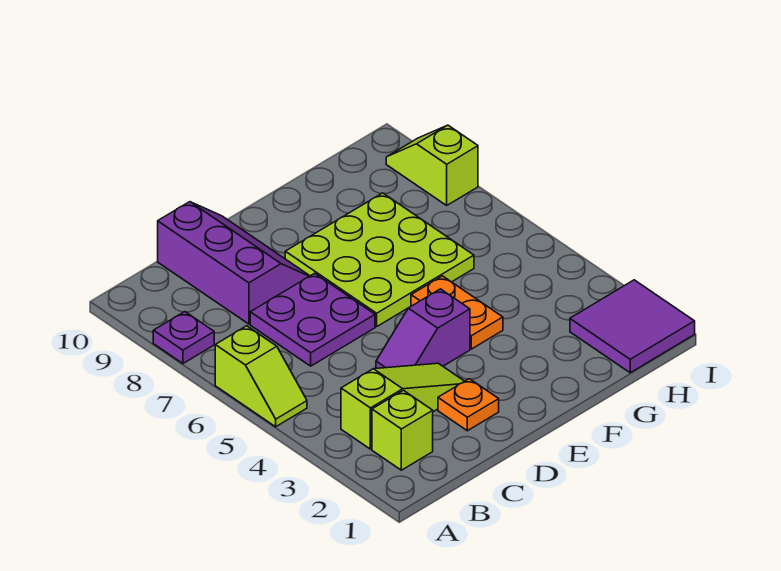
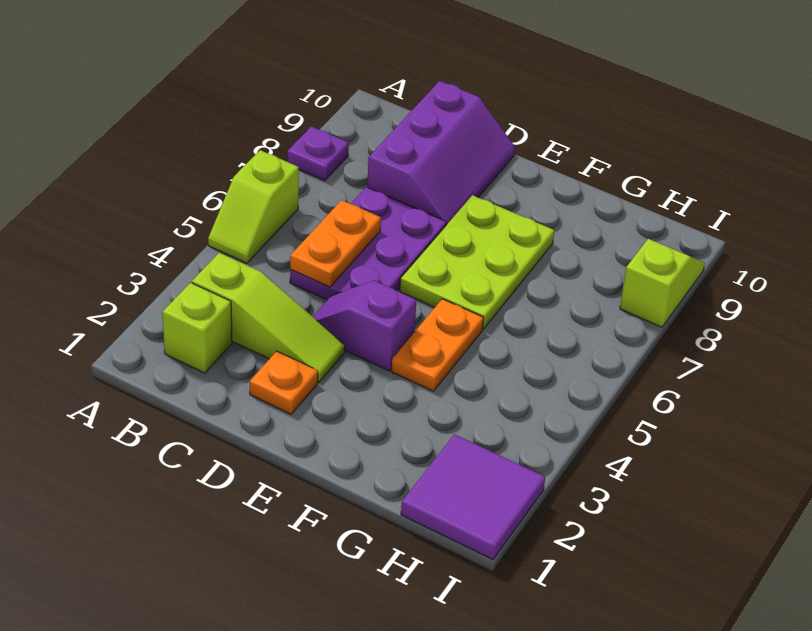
none -> orange 1x2 plate [290,200,381,287]
purple 2x2 plate [250,273,375,366] -> purple 2x3 plate [290,187,447,300]
lime 3x3 plate [285,193,474,327] -> lime 2x3 plate [400,195,554,329]

